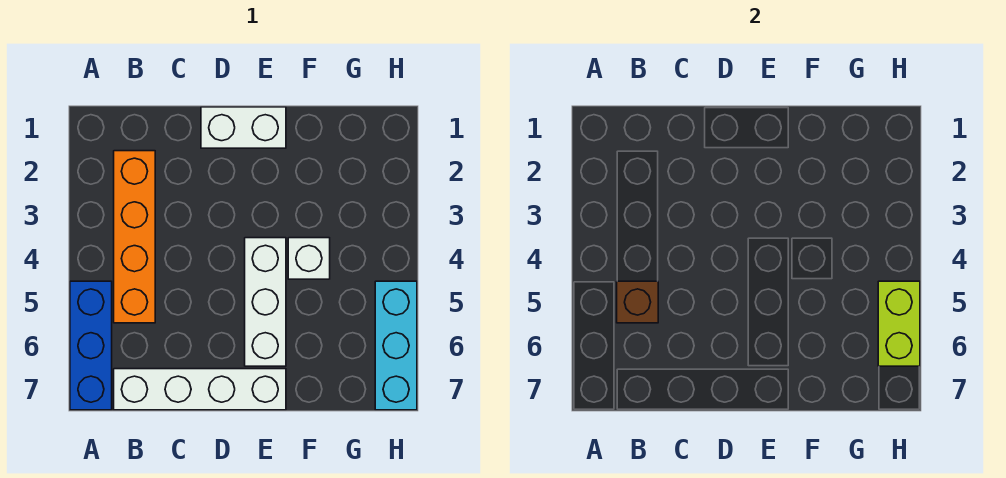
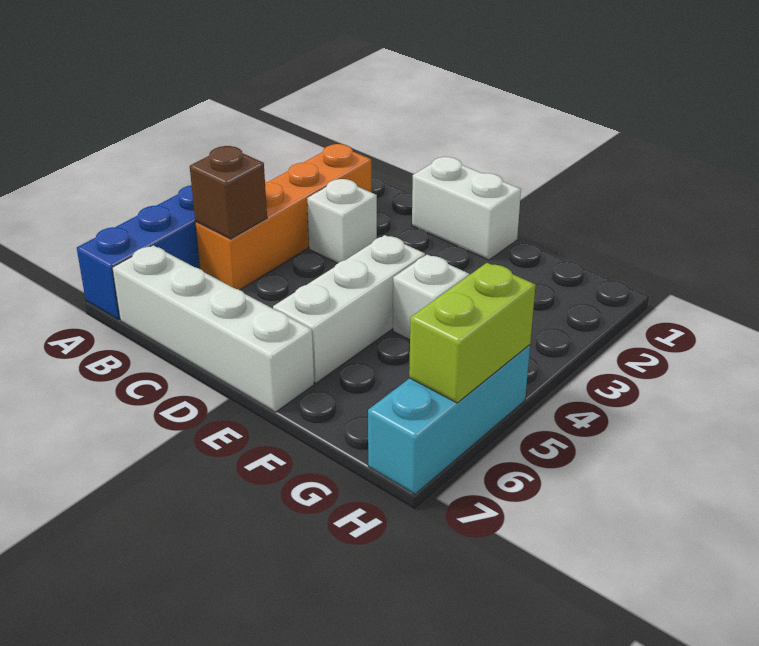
none -> white 1x1 brick [307,179,377,263]

